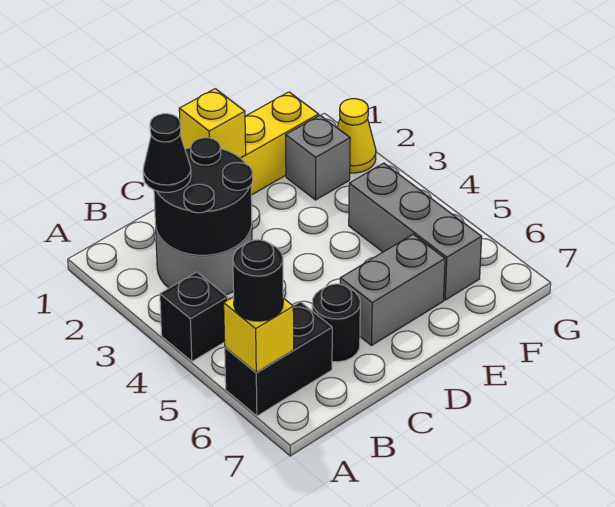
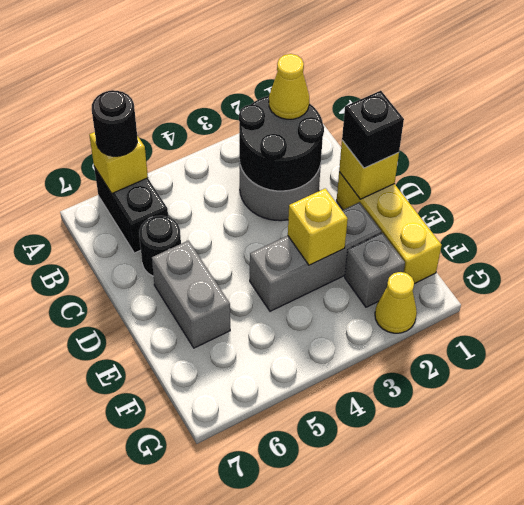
black 1x1 brick [160,272,228,361] -> black 1x1 brick moved to [342,91,404,168]
black 1x1 cone [143,114,191,192] -> yellow 1x1 cone [269,54,309,119]
none -> yellow 1x1 brick [288,188,348,265]
grey 1x3 brick [349,163,482,300] -> grey 1x3 brick moved to [250,202,381,311]

